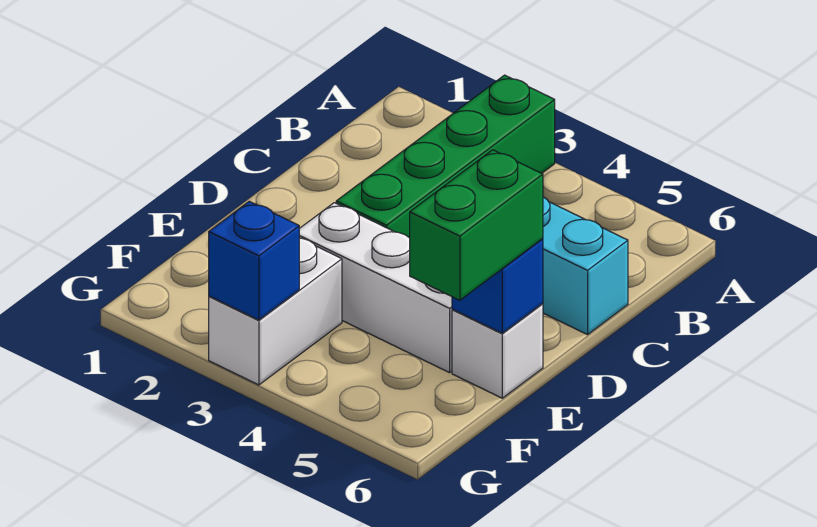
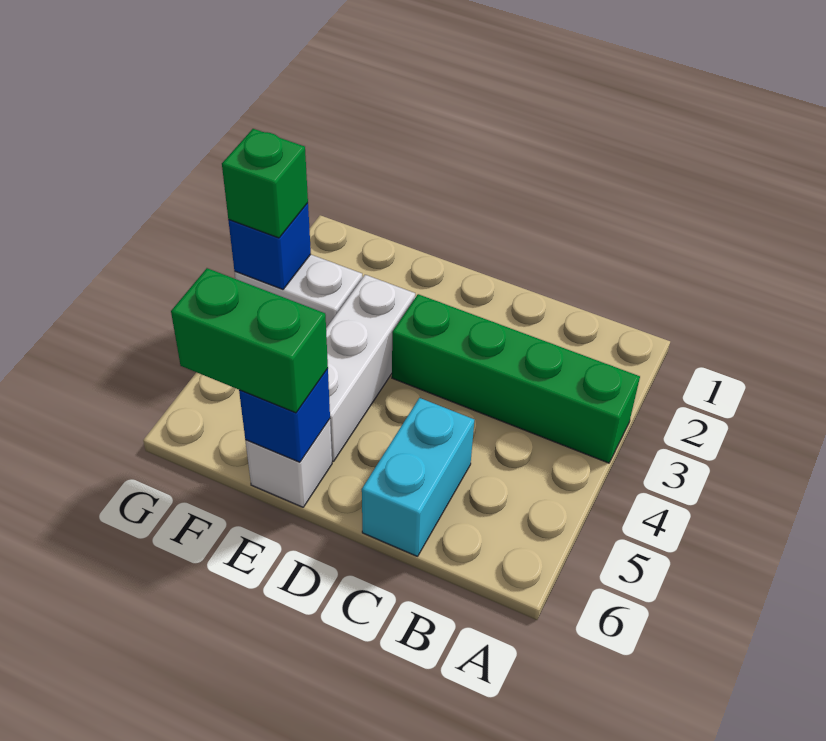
none -> green 1x1 brick [222,129,308,238]

